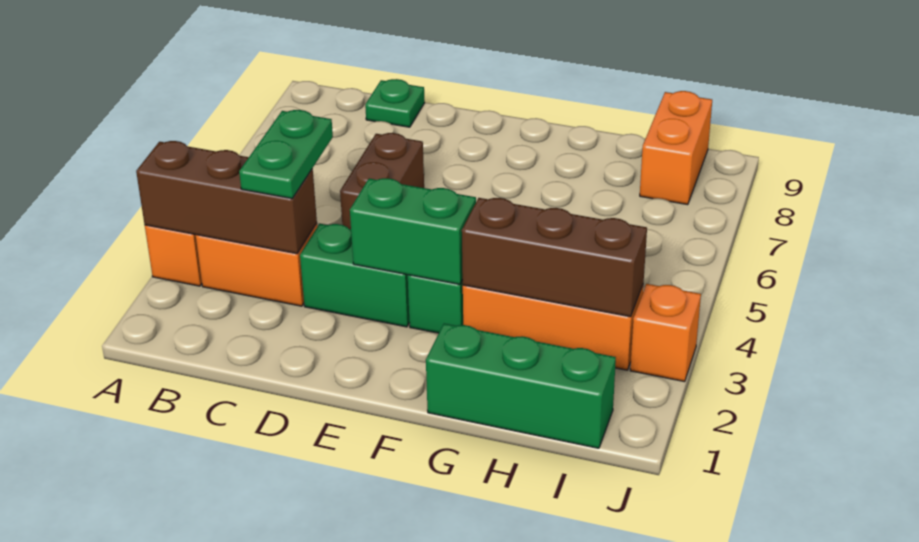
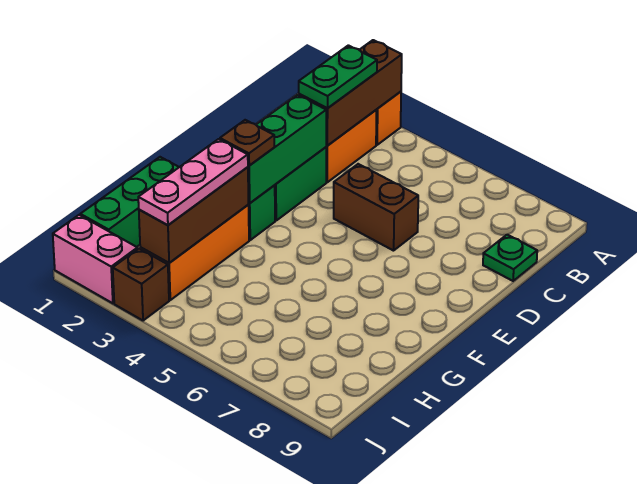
green 1x2 plate [239,110,333,198] -> green 1x2 plate turned to [299,45,377,108]
green 1x2 brick [350,178,476,284] -> green 1x3 brick [248,95,327,203]
none -> brown 1x1 plate [220,120,274,166]
none -> pink 1x3 plate [138,139,248,225]
orange 1x2 brick [640,91,712,205] -> none
none -> pink 1x2 brick [53,215,138,303]
orange 1x1 brick [630,284,701,382] -> brown 1x1 brick [113,249,169,321]

